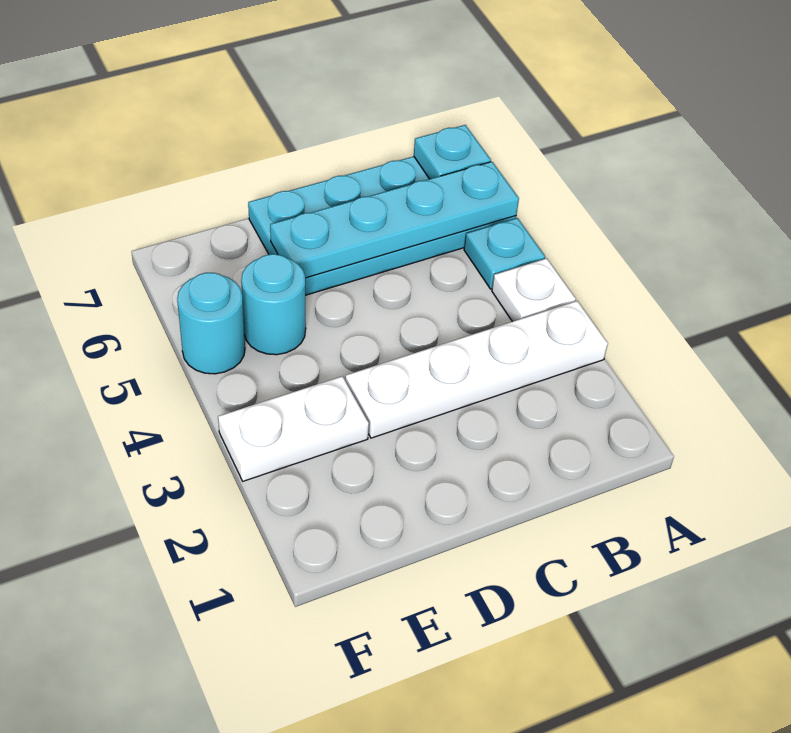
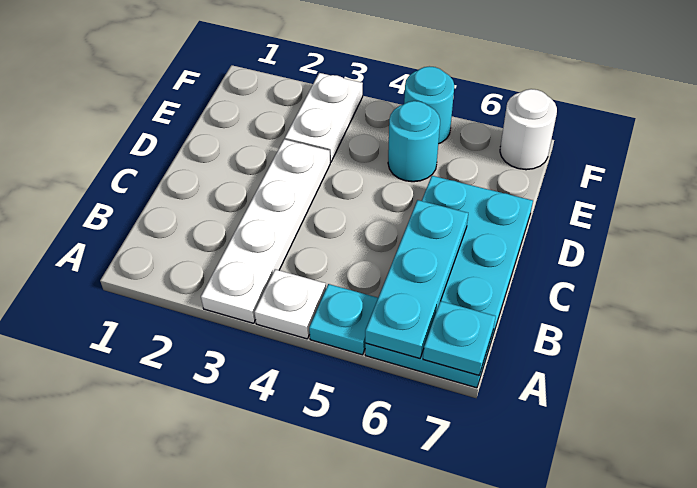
cyan 1x4 plate [270,162,519,278] -> cyan 1x3 plate [365,200,468,358]
none -> white 1x1 round brick [500,89,557,170]

